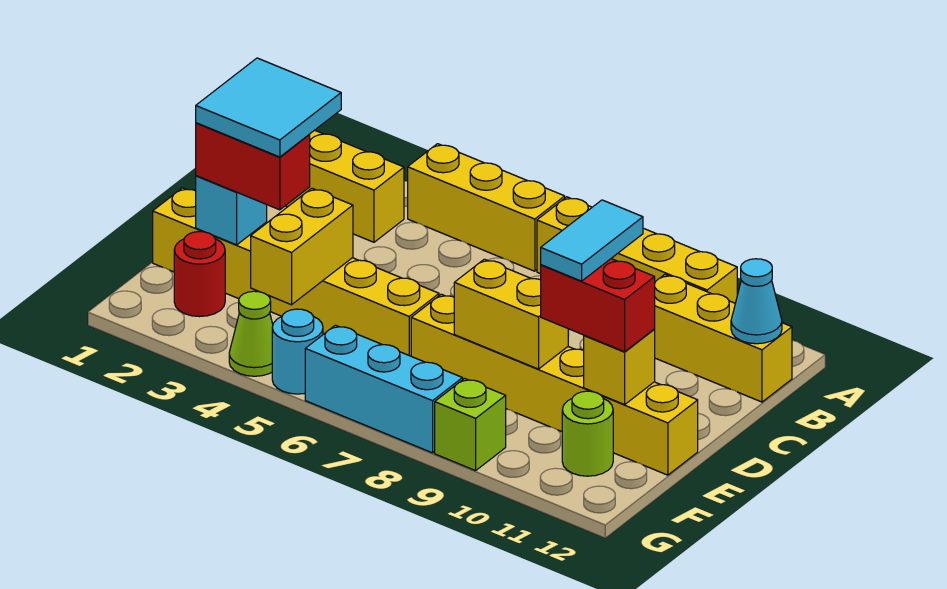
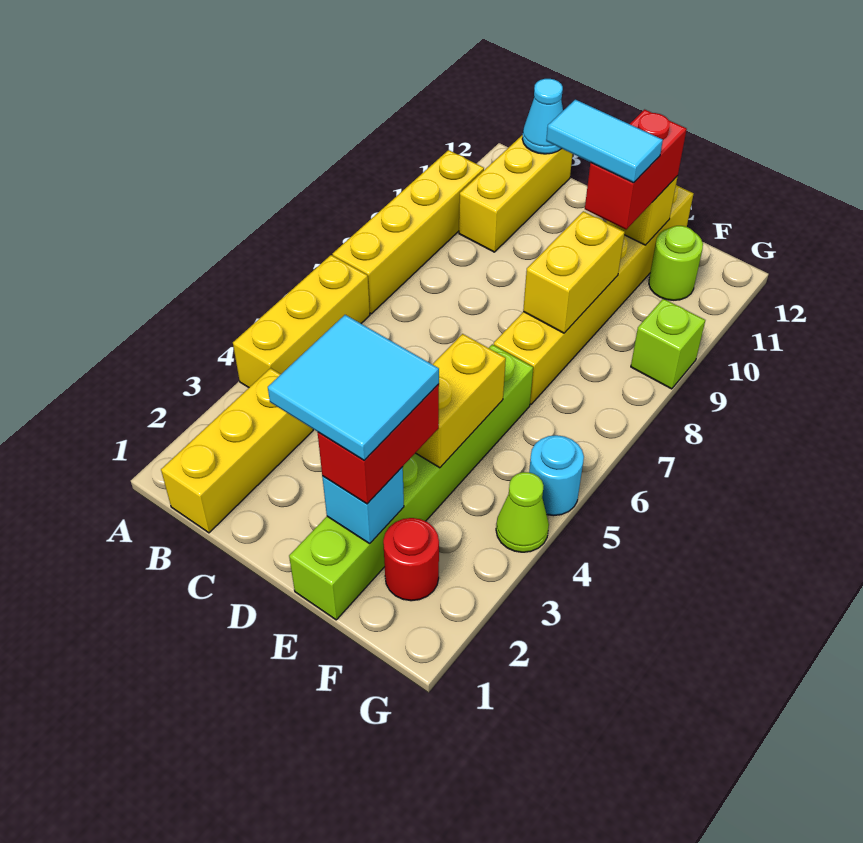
yellow 1x6 brick [153,188,439,356] -> lime 1x6 brick [289,344,533,620]
yellow 1x2 brick [251,188,353,305] -> yellow 1x2 brick turned to [416,334,506,468]
cyan 1x3 brick [305,325,463,453] -> none

